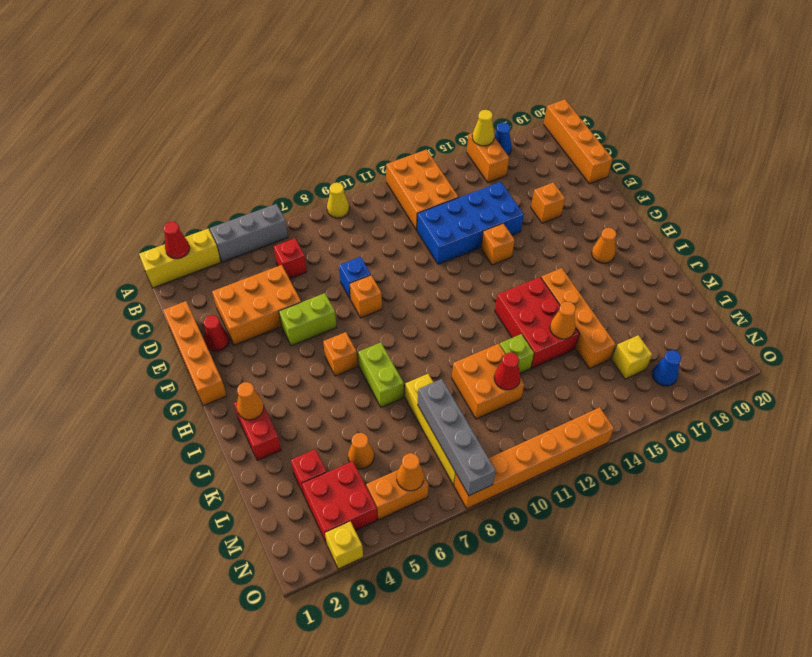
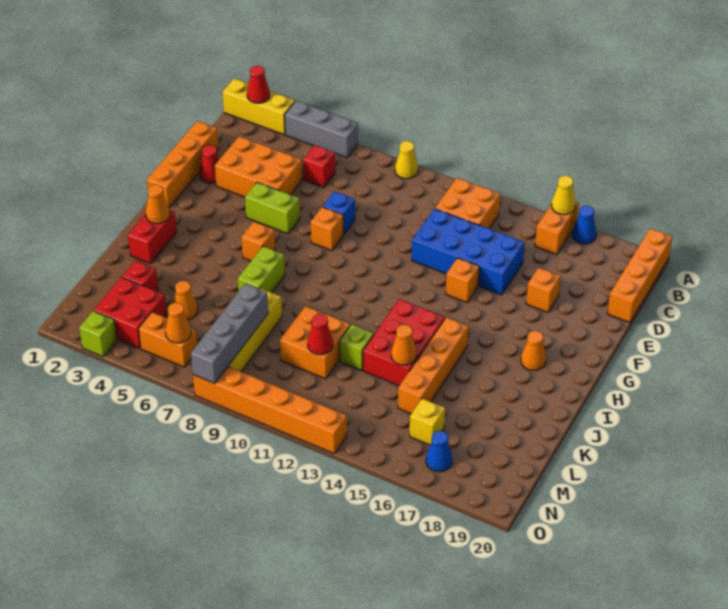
orange 2x3 brick [386,149,459,230] -> orange 2x2 brick [435,178,500,228]
yellow 1x1 brick [325,521,363,569] -> lime 1x1 brick [79,311,117,357]

